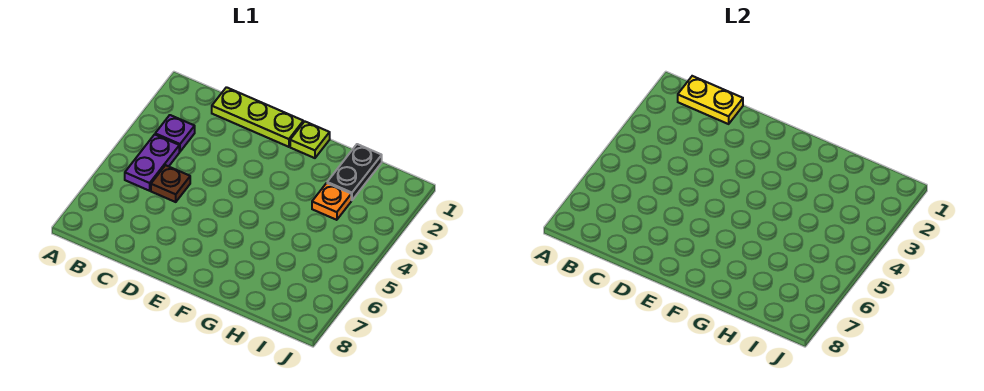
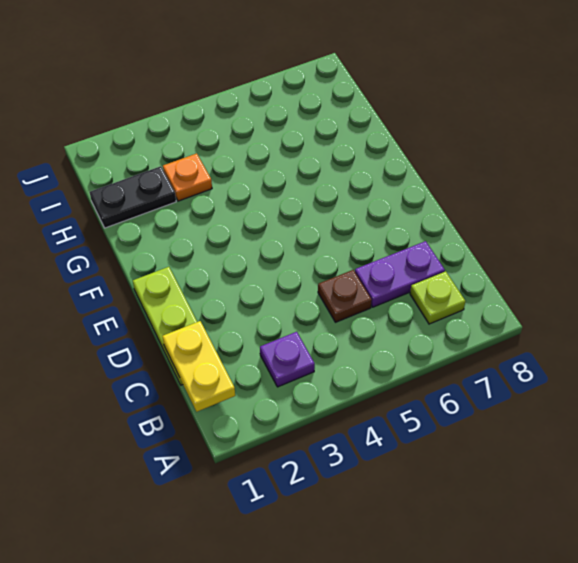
purple 1x2 plate [125,134,179,191] -> purple 1x2 plate moved to [355,241,445,307]
lime 1x1 plate [290,121,330,158] -> lime 1x1 plate moved to [410,271,466,324]

